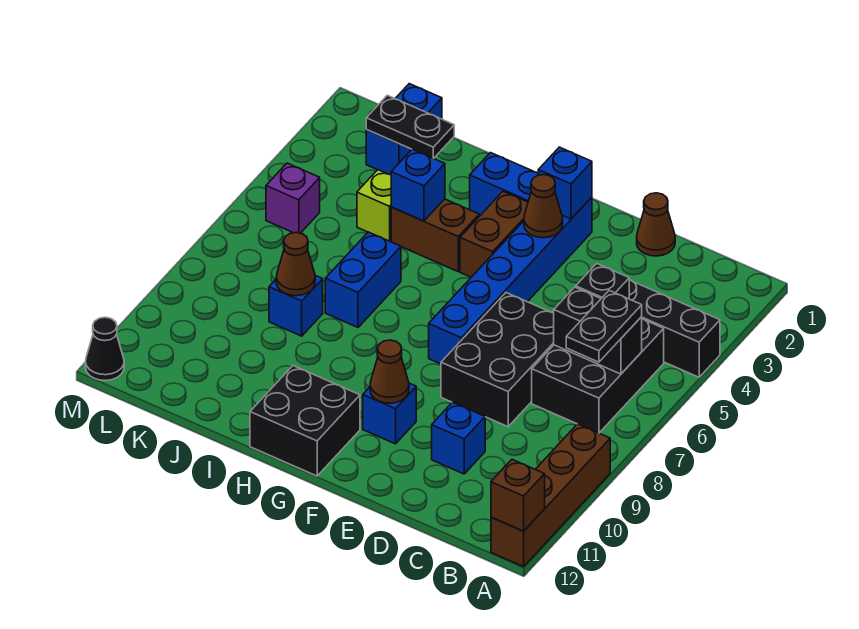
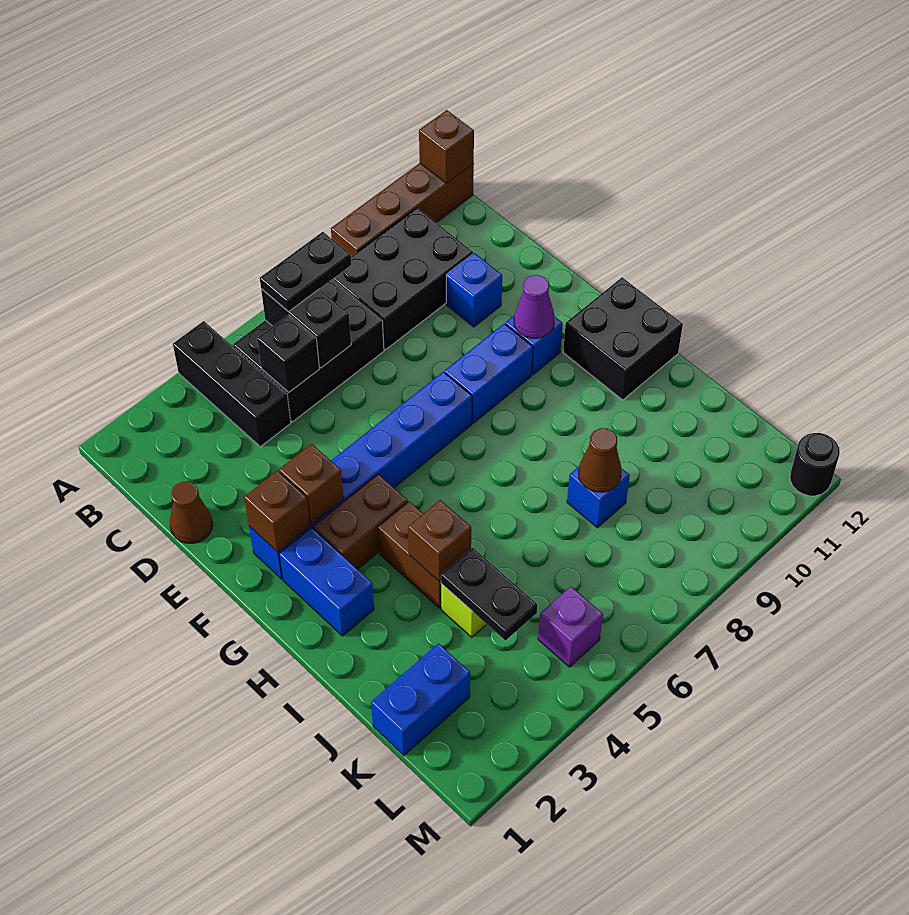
black 2x3 brick [441,293,554,427] -> black 2x3 brick moved to [332,208,473,350]
blue 1x1 brick [538,147,592,219] -> brown 1x1 brick [244,471,310,552]
brown 1x1 cone [524,175,563,238] -> brown 1x1 brick [279,444,344,524]
brown 1x1 cone [370,340,409,403] -> purple 1x1 cone [514,275,555,338]
blue 1x1 brick [391,149,445,221] -> brown 1x1 brick [408,500,471,582]
blue 1x2 brick [325,232,401,327] -> blue 1x2 brick moved to [445,324,533,423]
black 1x2 plate [366,95,454,158] -> black 1x2 plate moved to [441,548,537,640]
black 1x1 cone [85,317,124,381] -> black 1x1 round brick [790,433,840,496]

